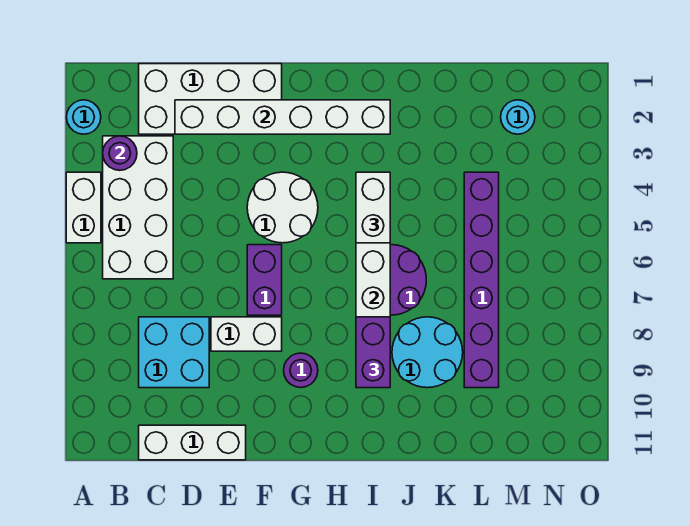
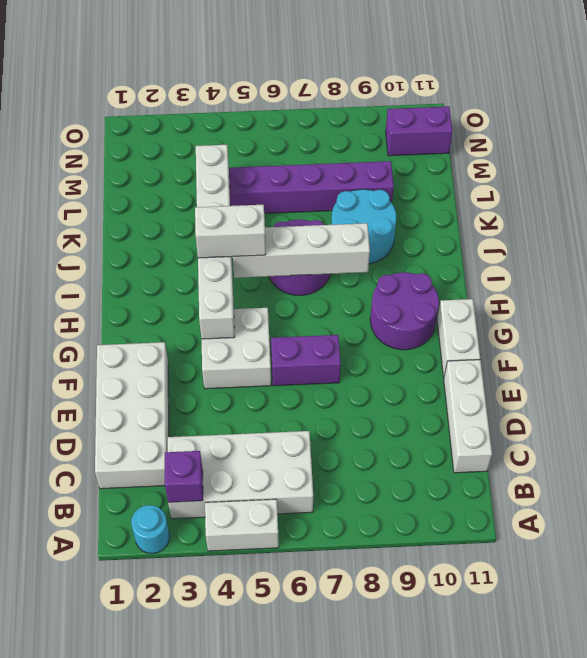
purple 1x1 round brick [103,136,137,170] -> purple 1x1 brick [165,451,203,502]
cyan 2x2 brick [139,317,209,388] -> none
white 1x6 brick [175,100,390,134] -> white 1x6 brick moved to [196,145,235,339]
white 1x2 brick [211,317,282,351] -> white 1x2 brick moved to [437,299,480,378]
white 2x2 round brick [247,172,318,243] -> white 2x2 brick [202,308,271,389]
purple 1x1 round brick [284,353,318,388] -> purple 2x2 round brick [370,272,439,350]
purple 1x2 brick [356,317,390,388] -> purple 1x2 brick moved to [386,106,452,156]
cyan 1x1 round brick [501,100,535,134] -> none

